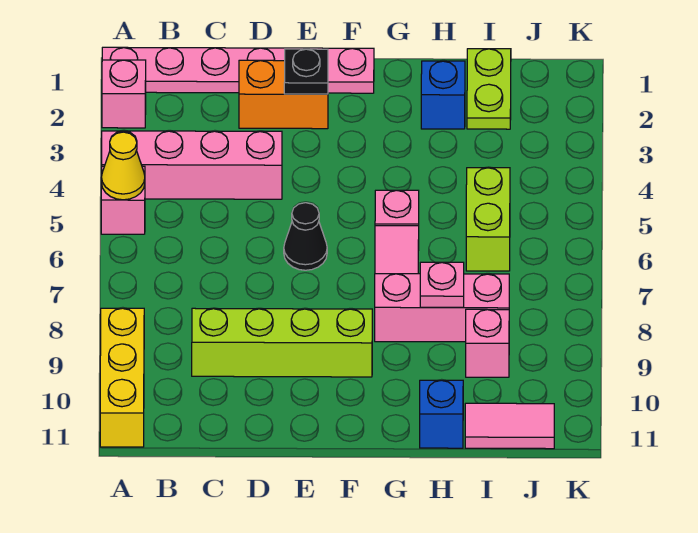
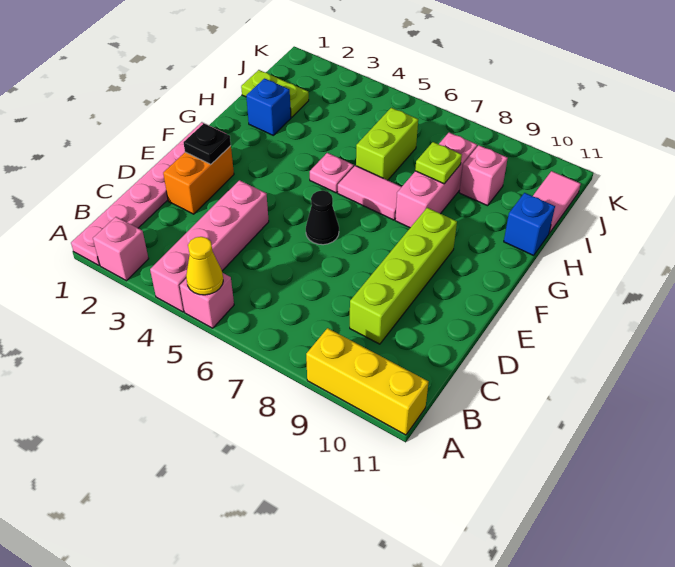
pink 1x1 plate [420,262,464,307] -> lime 1x1 plate [415,142,462,184]
lime 1x2 brick [466,168,510,271] -> lime 1x2 brick turned to [356,108,418,180]

